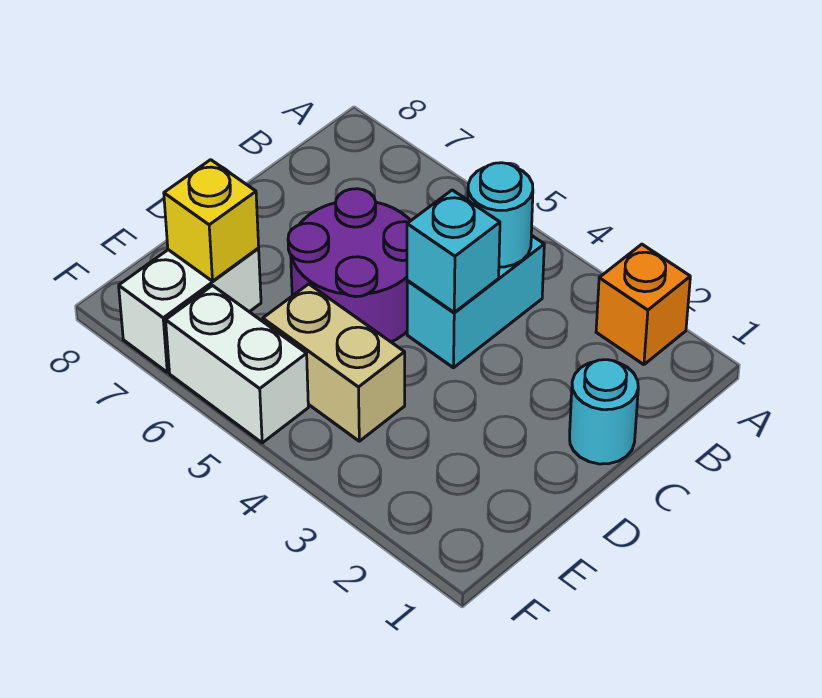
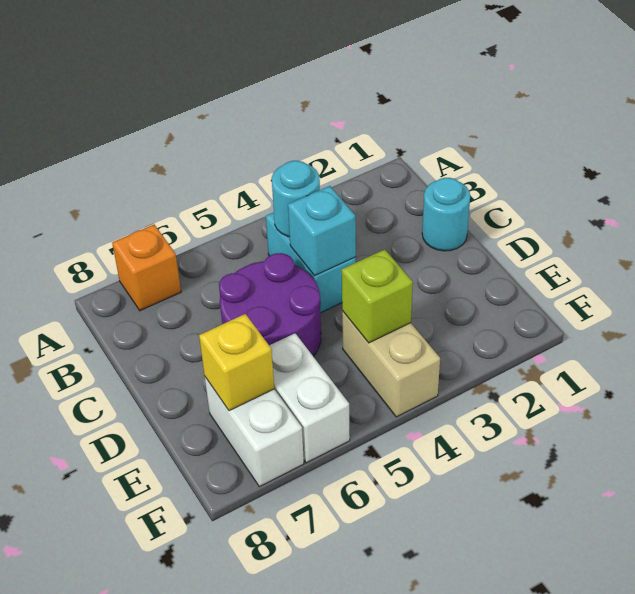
orange 1x1 brick [596,244,690,365] -> orange 1x1 brick moved to [112,225,181,311]
tan 1x2 brick [263,284,405,441] -> tan 1x2 brick turned to [342,311,440,417]
none -> lime 1x1 brick [342,249,413,343]
white 1x2 brick [166,286,308,443] -> white 1x2 brick turned to [269,333,350,463]

